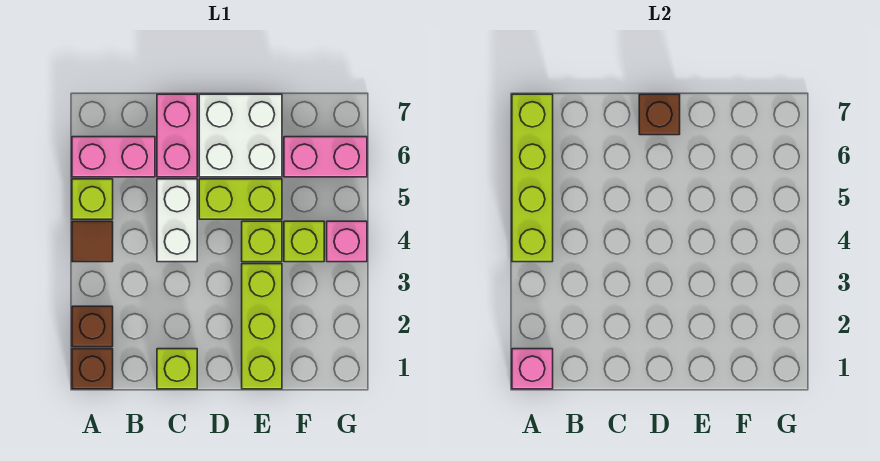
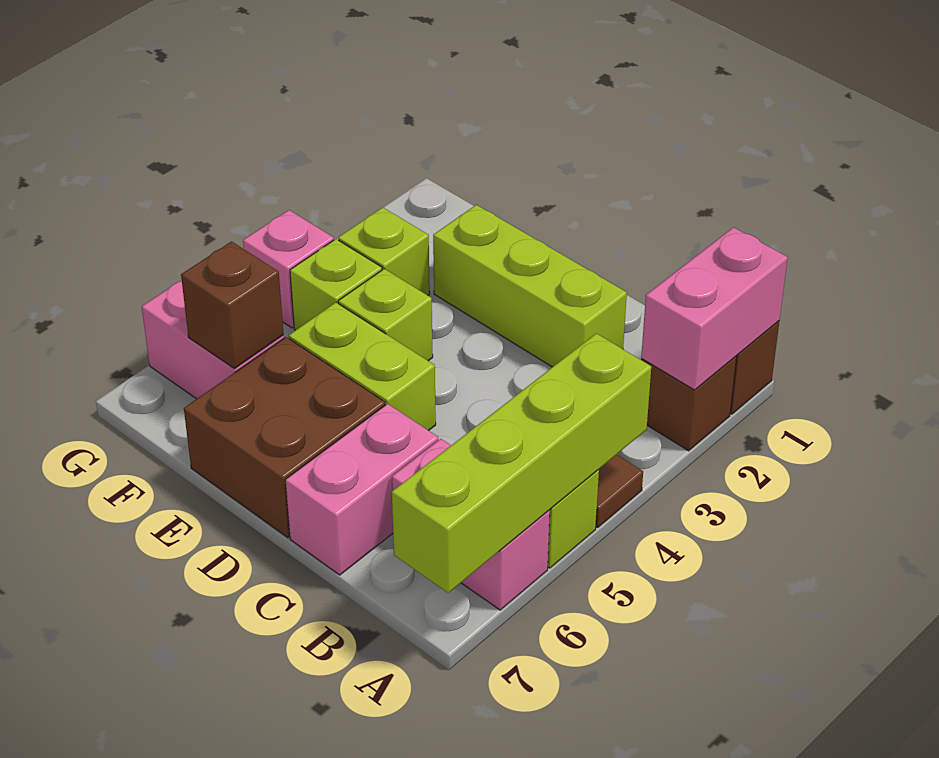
pink 1x1 brick [512,349,553,389] -> pink 1x2 brick [641,227,788,390]
lime 1x1 brick [157,349,197,389] -> lime 1x1 brick moved to [338,207,430,295]
white 1x2 brick [157,179,197,262] -> none
white 2x2 brick [199,94,282,177] -> brown 2x2 brick [184,337,385,538]
brown 1x1 brick [639,94,680,135] -> brown 1x1 brick moved to [181,242,284,369]
lime 1x3 brick [242,264,282,389] -> lime 1x3 brick turned to [433,205,627,367]

